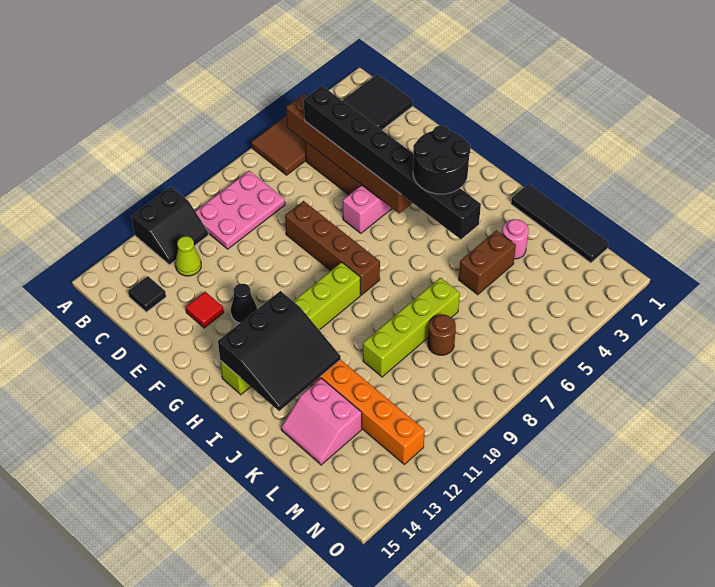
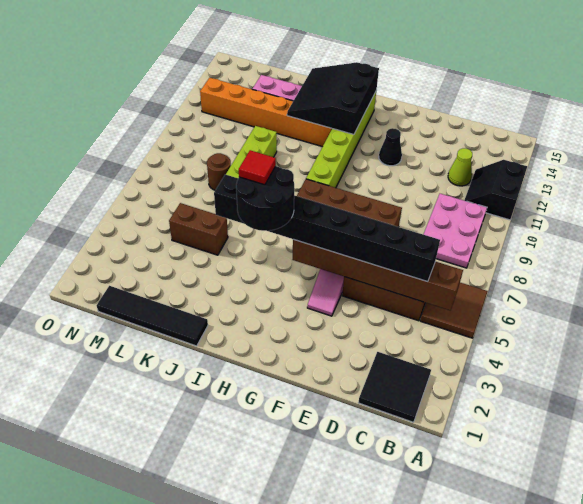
black 1x1 tile [128,276,166,312] -> none
red 1x1 tile [186,292,224,328] -> red 1x1 tile moved to [239,150,276,185]
pink 1x1 round brick [502,219,529,259] -> none
brown 1x2 brick [459,230,516,295] -> brown 1x2 brick turned to [169,203,228,255]

